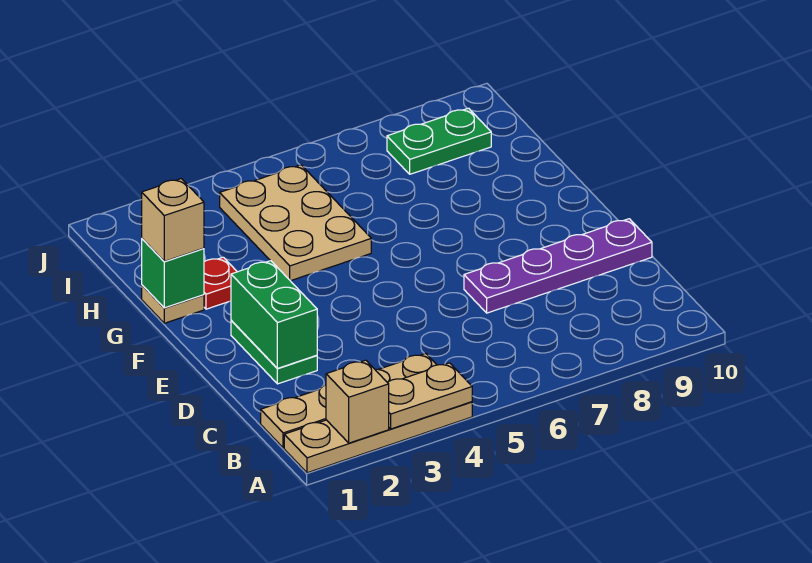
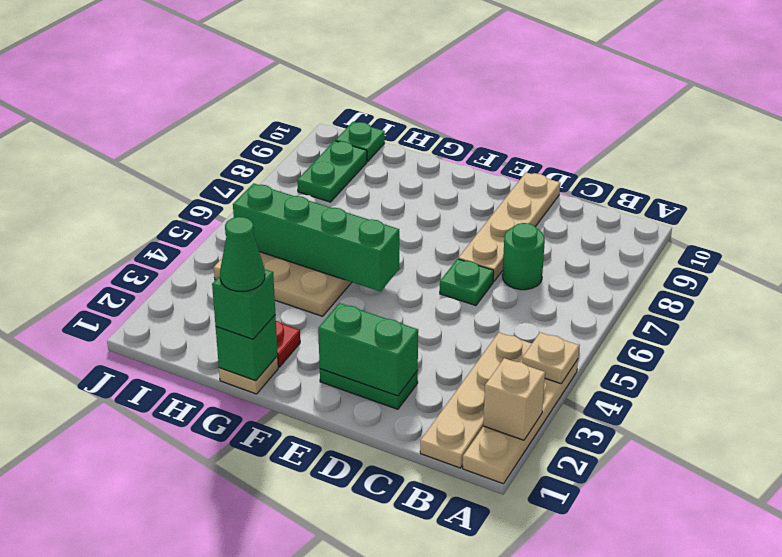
tan 1x2 plate [388,363,472,429] -> tan 1x1 plate [522,332,579,384]
none -> green 1x1 round brick [502,223,545,290]
none -> green 1x1 plate [440,259,494,306]
purple 1x4 plate [464,219,652,313] -> tan 1x4 plate [458,172,560,282]
none -> green 1x4 brick [233,183,399,291]
tan 1x1 brick [142,179,204,261] -> green 1x1 brick [212,269,275,339]
none -> green 1x1 cone [220,217,265,291]
none -> green 1x1 plate [335,122,385,162]

